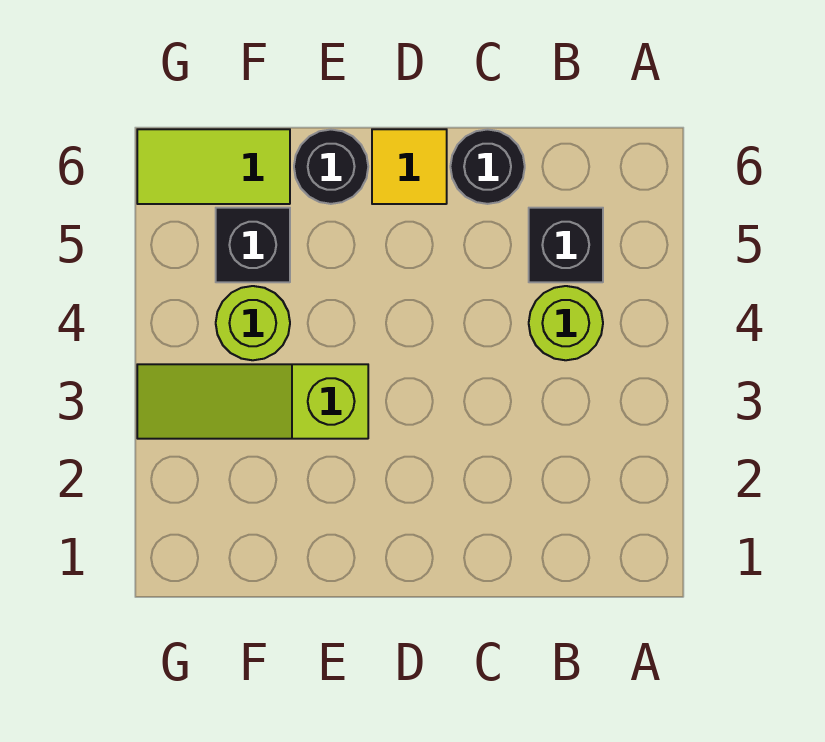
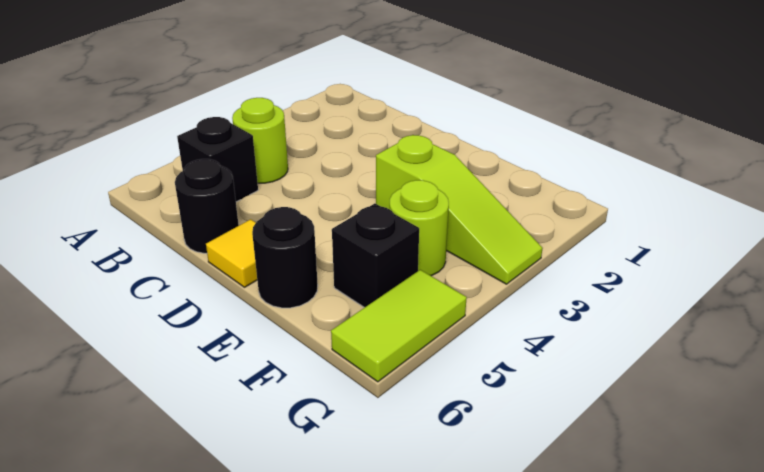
lime 1x2 tile [137,129,290,204] -> lime 1x2 tile turned to [331,270,467,382]

